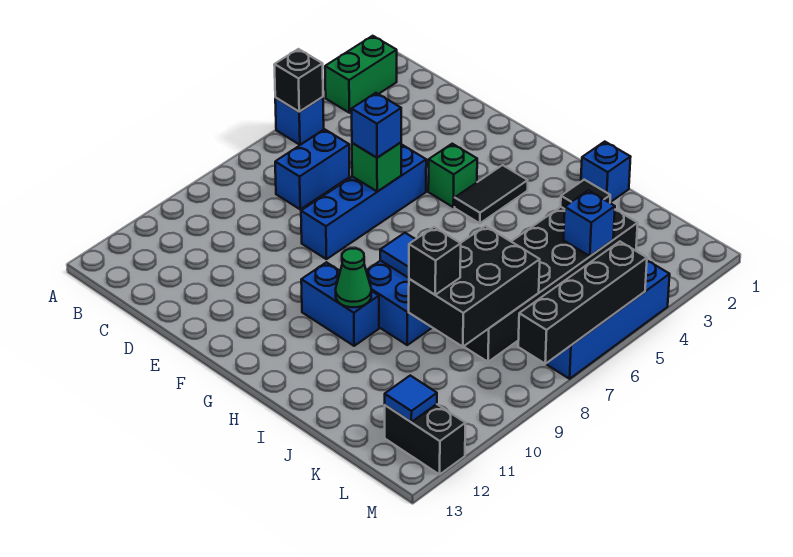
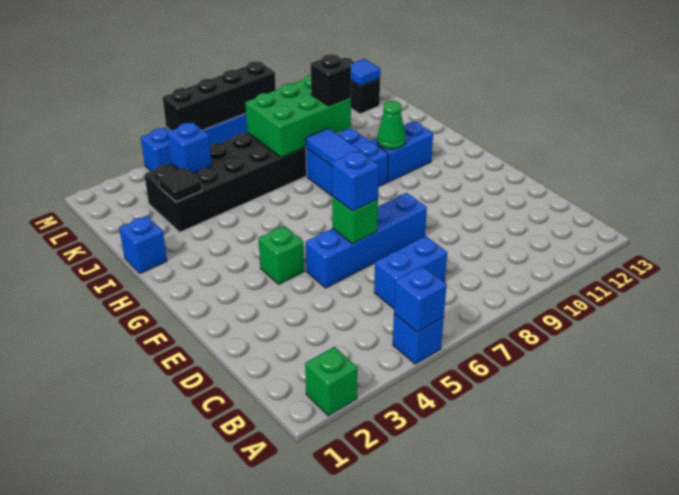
green 1x2 brick [325,36,397,113] -> green 1x1 brick [305,347,357,416]
black 1x1 brick [274,49,323,112] -> blue 1x1 brick [394,266,447,332]
black 1x2 tile [455,165,528,223] -> none
blue 1x2 brick [301,262,379,346] -> blue 1x2 brick turned to [371,122,433,182]
black 2x3 brick [409,226,540,347] -> green 2x3 brick [245,75,351,157]

